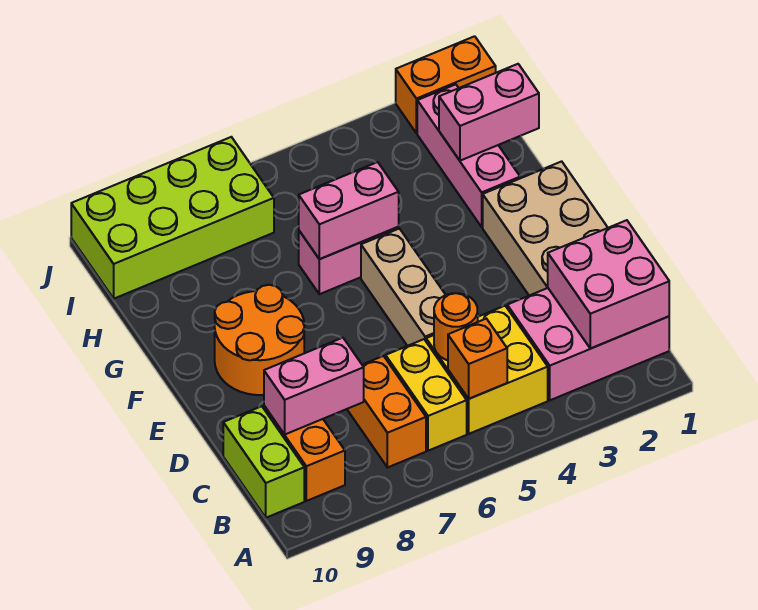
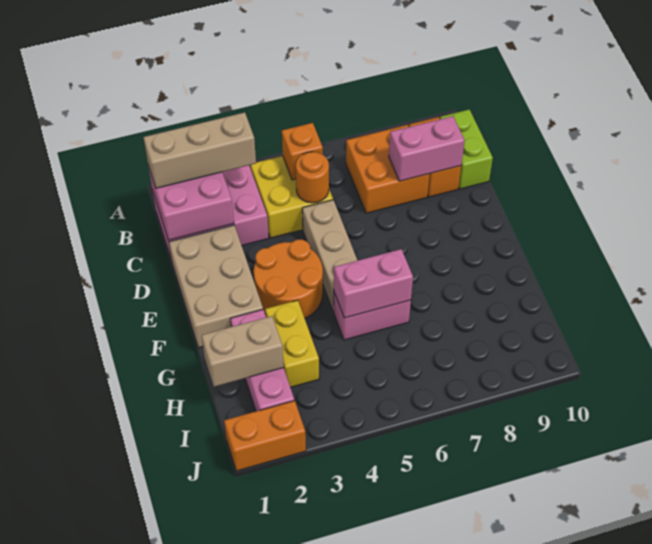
none -> tan 1x3 brick [143,112,256,188]
yellow 1x2 brick [386,339,467,451] -> yellow 1x2 brick moved to [265,300,319,387]
orange 1x2 brick [347,356,426,467] -> orange 2x2 brick [346,125,430,213]
orange 2x2 round brick [215,285,304,395] -> orange 2x2 round brick moved to [254,240,323,318]
pink 1x2 brick [439,64,539,161] -> tan 1x2 brick [202,316,284,387]
lime 2x4 brick [71,137,274,299] -> none

